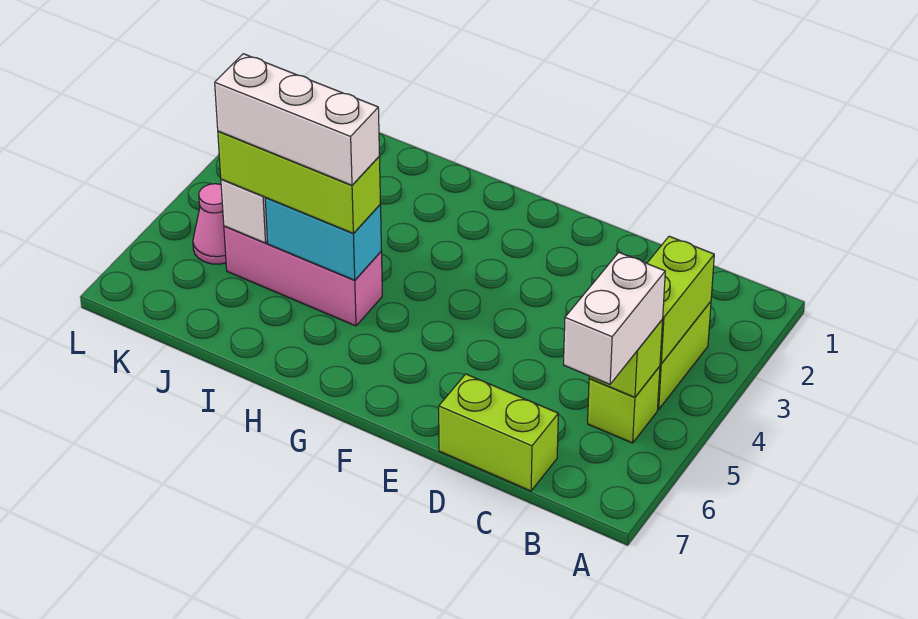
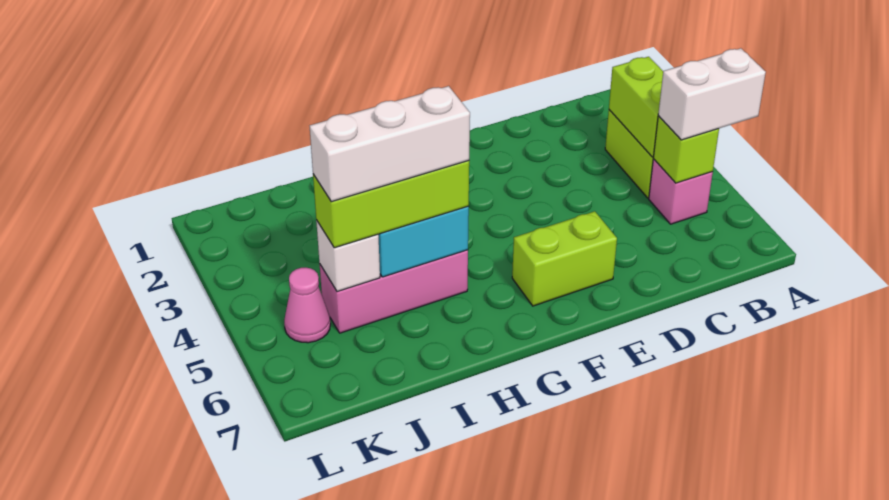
lime 1x1 brick [588,366,660,443] -> pink 1x1 brick [649,159,713,224]
white 1x2 brick [564,253,665,384] -> white 1x2 brick turned to [658,48,766,140]
lime 1x2 brick [439,374,558,491] -> lime 1x2 brick moved to [512,211,617,306]

